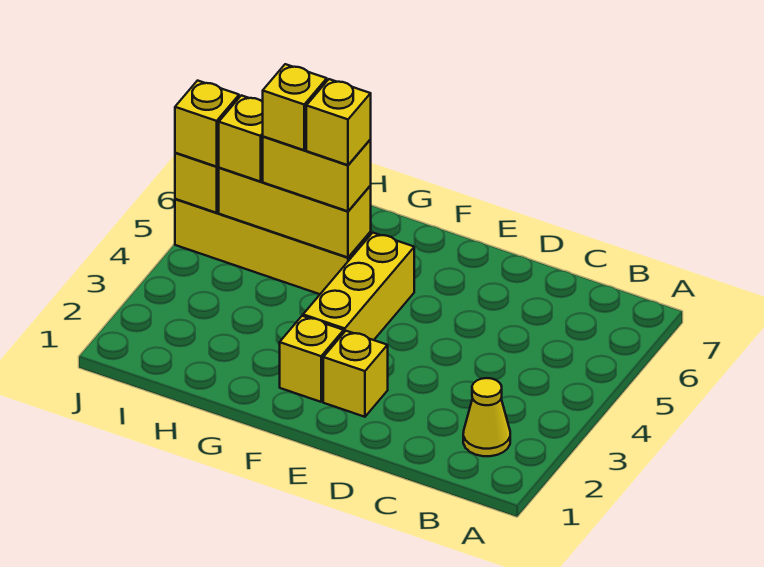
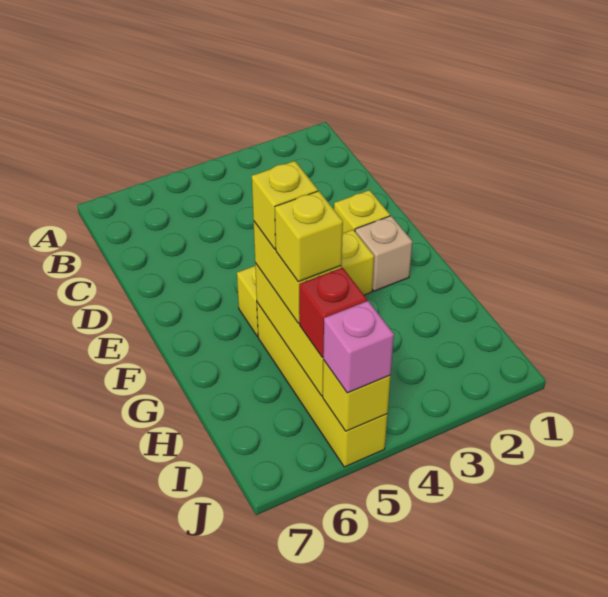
yellow 1x1 cone [463,378,510,456] -> none
yellow 1x1 brick [280,316,344,402] -> tan 1x1 brick [355,216,412,291]
yellow 1x1 brick [219,95,263,182] -> red 1x1 brick [299,268,367,357]
yellow 1x1 brick [175,81,239,167] -> pink 1x1 brick [323,301,394,393]

